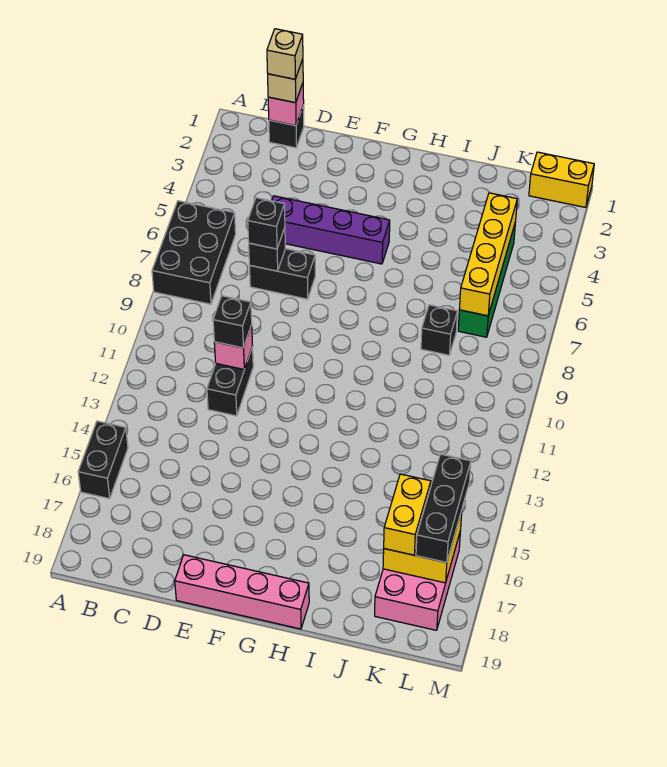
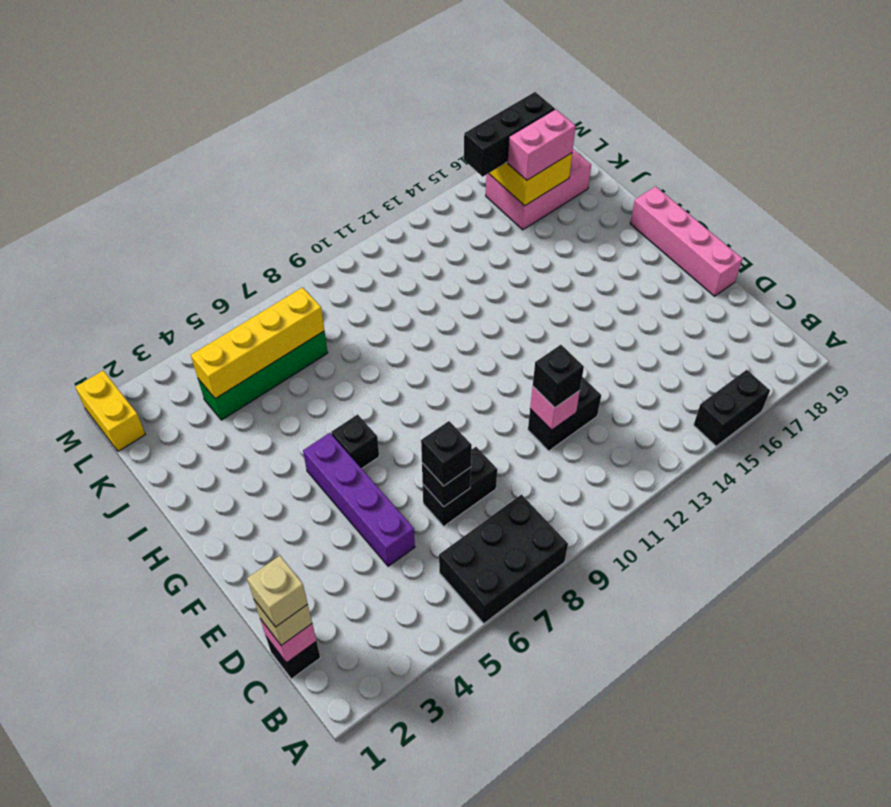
black 1x2 brick [249,249,315,299] -> black 1x2 brick turned to [423,447,497,526]
black 1x1 brick [421,305,458,355] -> black 1x1 brick moved to [331,414,379,469]
yellow 1x2 brick [384,474,431,555] -> pink 1x2 brick [507,109,576,180]

